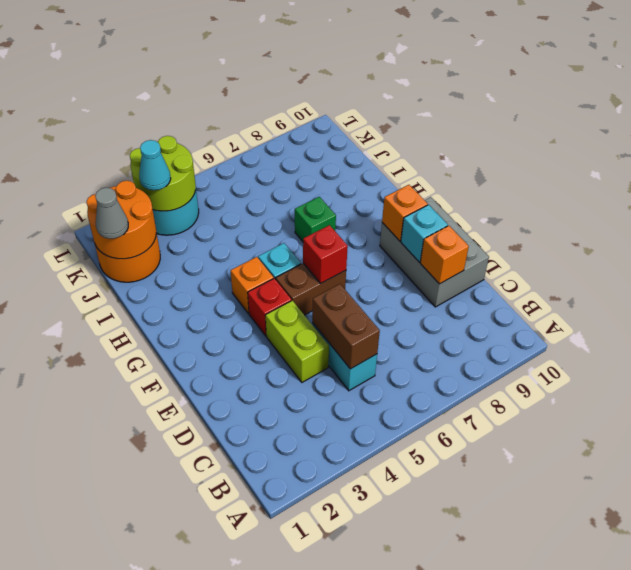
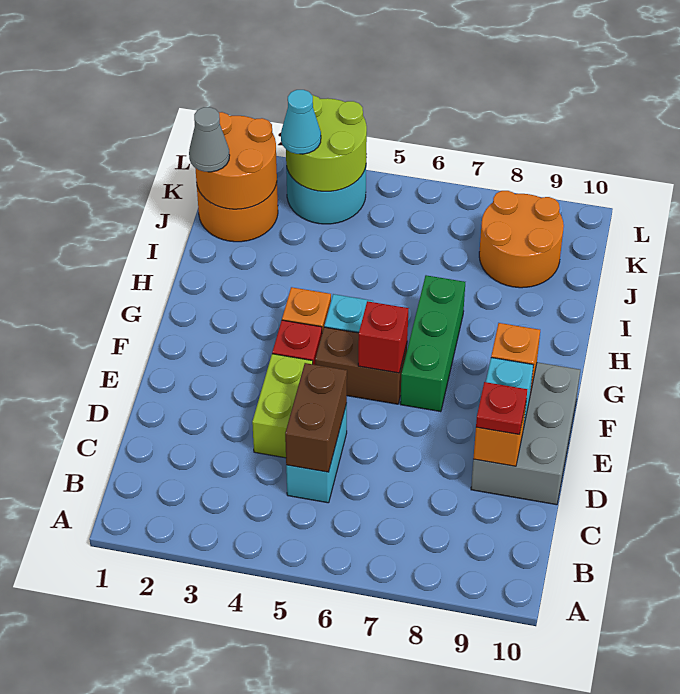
none -> red 1x1 plate [476,382,527,434]
green 1x1 brick [295,197,336,241] -> green 1x3 brick [400,275,465,412]
none -> orange 2x2 round brick [479,191,564,288]

